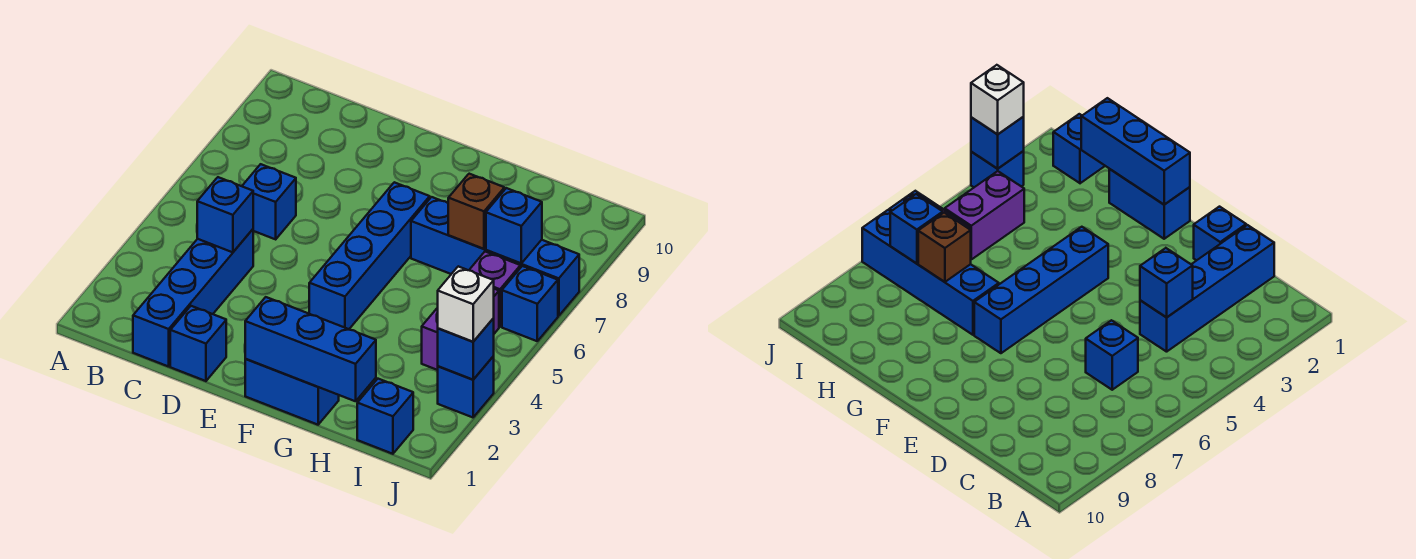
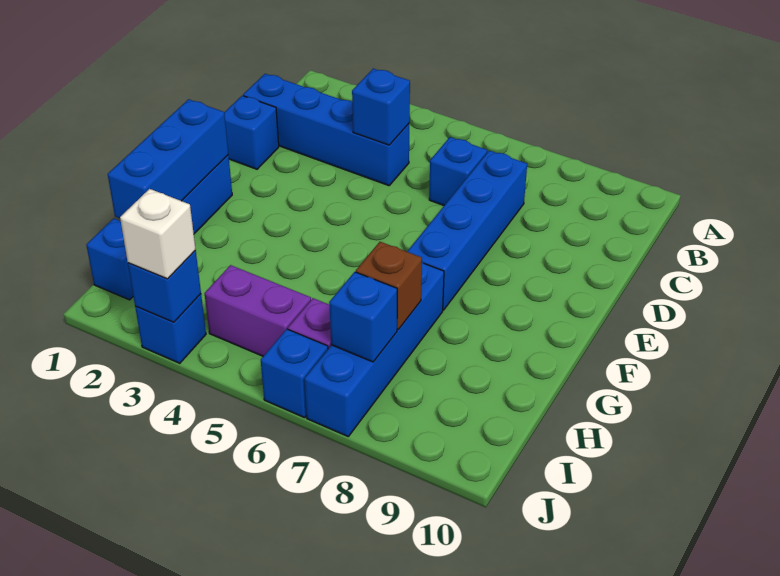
blue 1x4 brick [309,182,430,329] -> blue 1x4 brick turned to [407,151,527,310]

